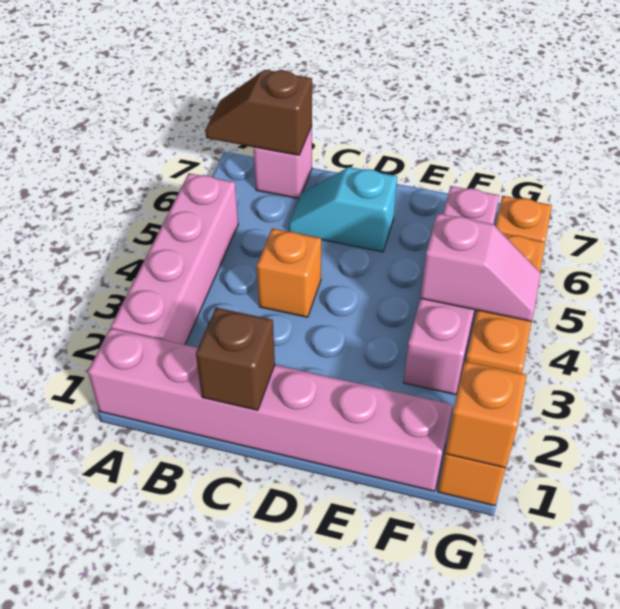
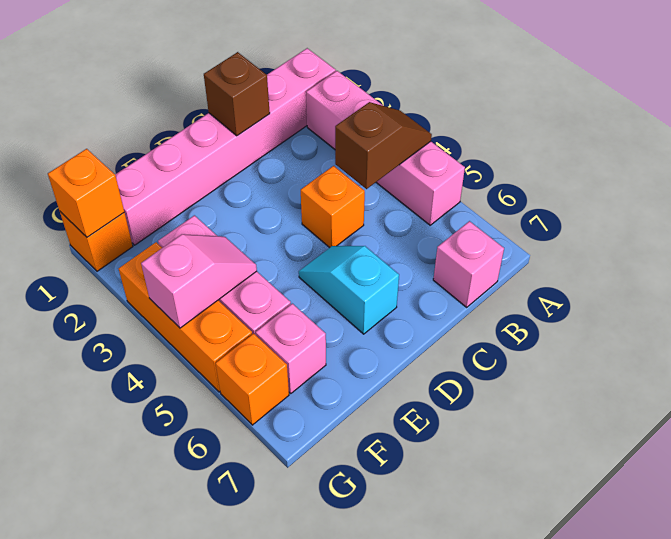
brown 1x2 slope [205,70,312,155] -> brown 1x2 slope moved to [335,102,432,189]
cyan 1x2 slope [288,167,397,252] -> cyan 1x2 slope turned to [299,246,399,334]
pink 1x2 slope [420,213,541,321] -> pink 1x2 slope turned to [141,234,257,328]

